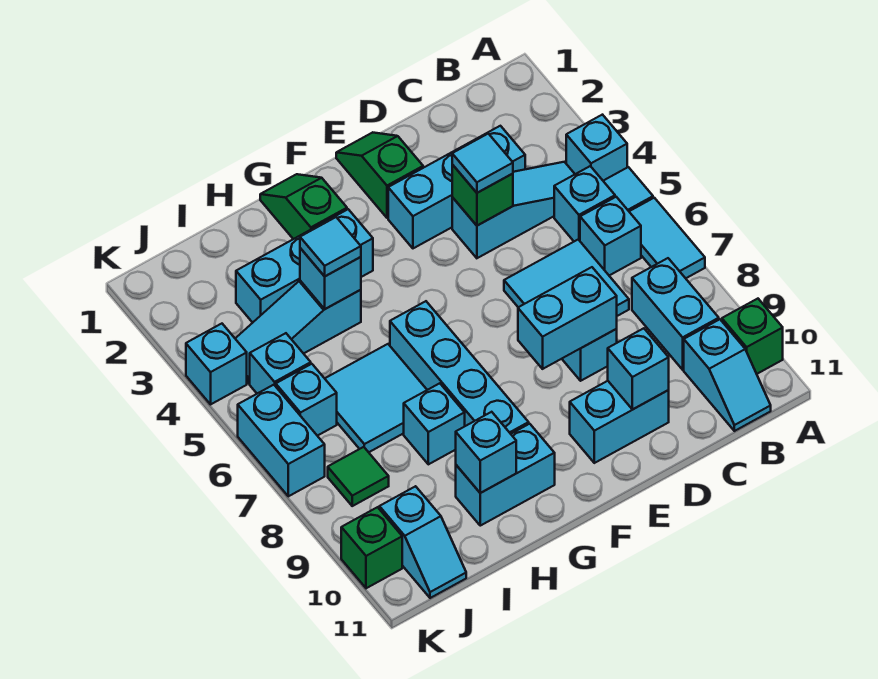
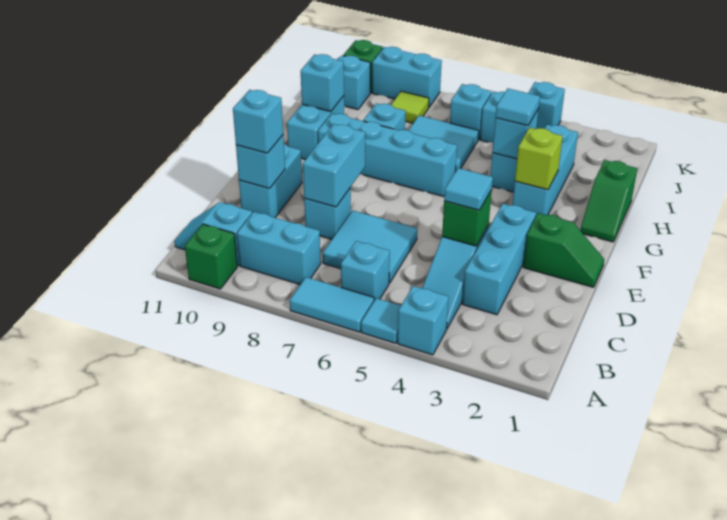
cyan 1x1 brick [554,166,615,241] -> cyan 1x1 brick moved to [233,90,283,153]
green 1x2 slope [260,174,347,239] -> green 1x2 slope turned to [580,160,637,242]
none -> lime 1x1 brick [515,128,563,190]
green 1x1 tile [328,447,389,506] -> lime 1x1 tile [391,91,429,123]
cyan 1x2 brick [238,385,325,496] -> cyan 1x2 brick moved to [372,47,442,107]

